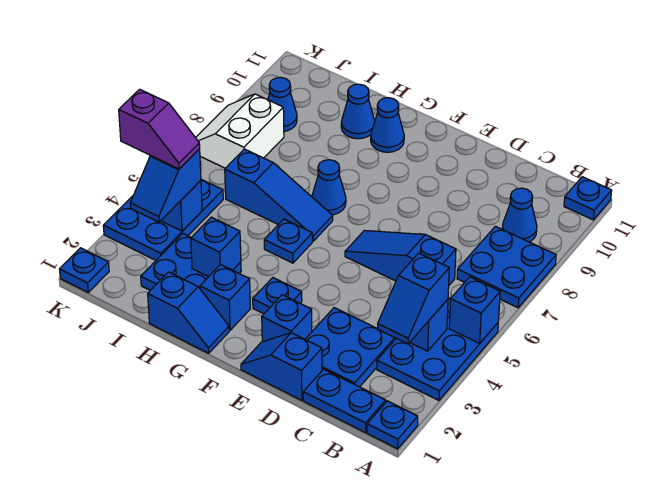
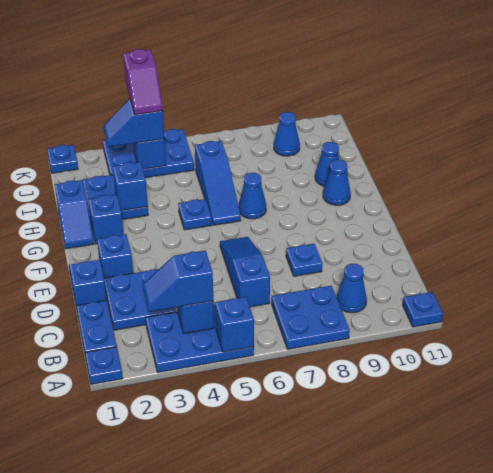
blue 1x1 plate [253,278,302,314] -> blue 1x1 plate moved to [286,244,322,276]
white 2x2 slope [196,94,284,168] -> none

